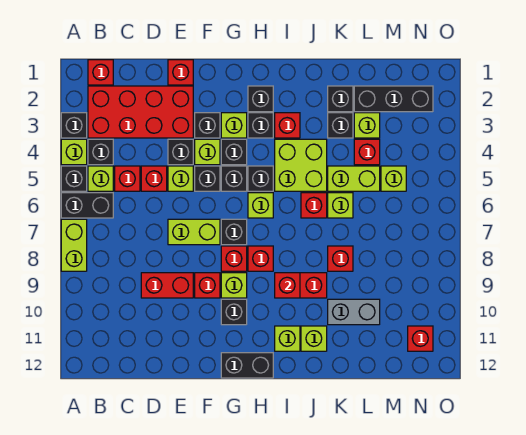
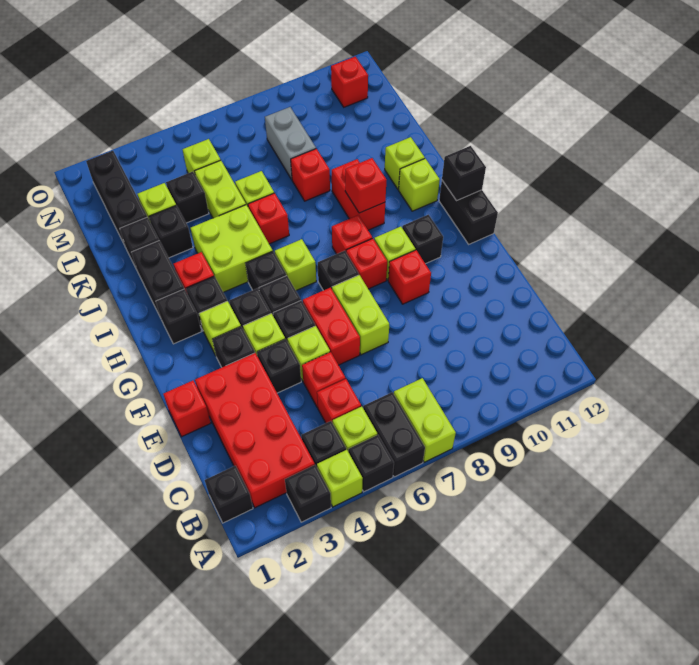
lime 1x2 brick [61,219,87,271] -> lime 1x2 brick turned to [394,378,456,462]
red 1x1 brick [88,60,113,85] -> black 1x1 brick [205,466,253,523]
red 1x2 brick [141,273,193,298] -> red 1x2 brick moved to [303,288,360,365]
none -> black 1x1 brick [442,146,486,201]
none -> black 1x2 brick [131,240,184,318]
grey 1x2 brick [328,299,380,325] -> grey 1x2 brick moved to [265,107,316,179]
red 1x1 brick [354,139,380,165] -> black 1x1 brick [166,172,209,223]

